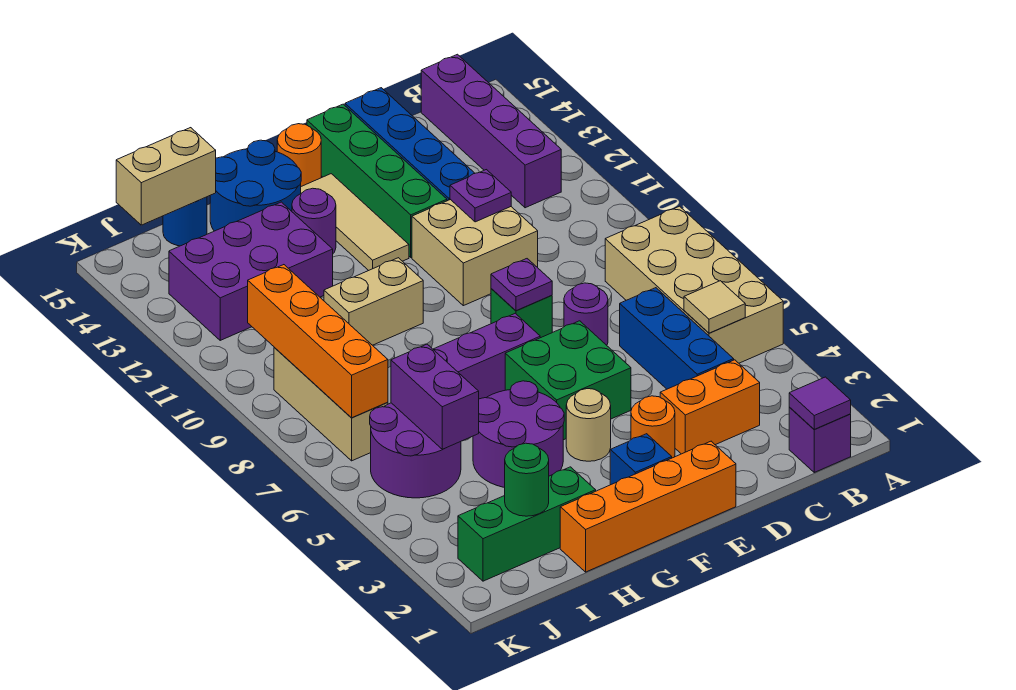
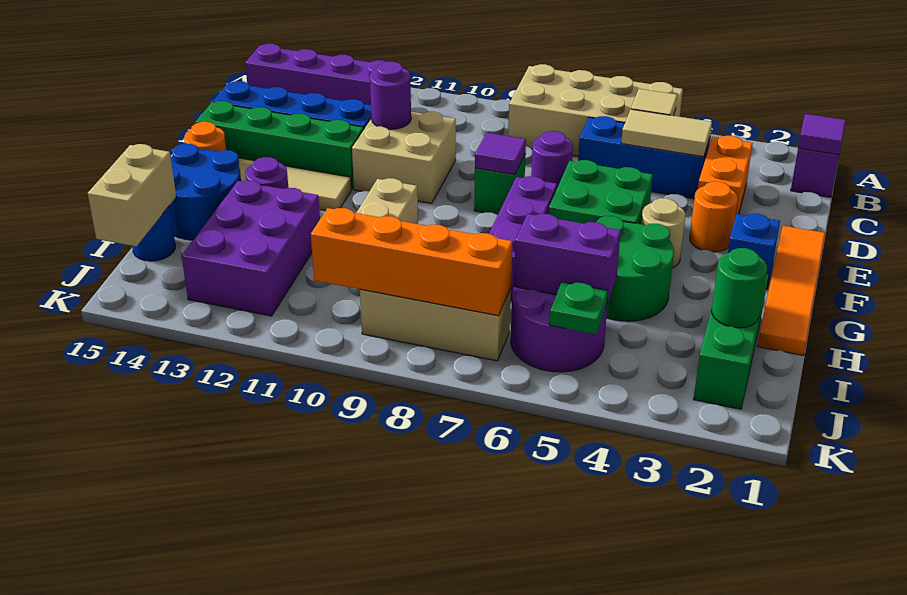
none -> tan 1x2 tile [621,109,712,157]
purple 1x1 plate [450,170,511,222] -> purple 1x1 round brick [370,61,411,129]
orange 1x4 brick [560,441,736,572] -> orange 1x4 tile [757,226,825,355]
purple 1x1 plate [491,259,552,311] -> purple 1x1 tile [475,133,526,175]
purple 2x2 round brick [473,381,564,487] -> green 2x2 round brick [597,216,674,321]
none -> green 1x1 plate [550,282,608,334]

